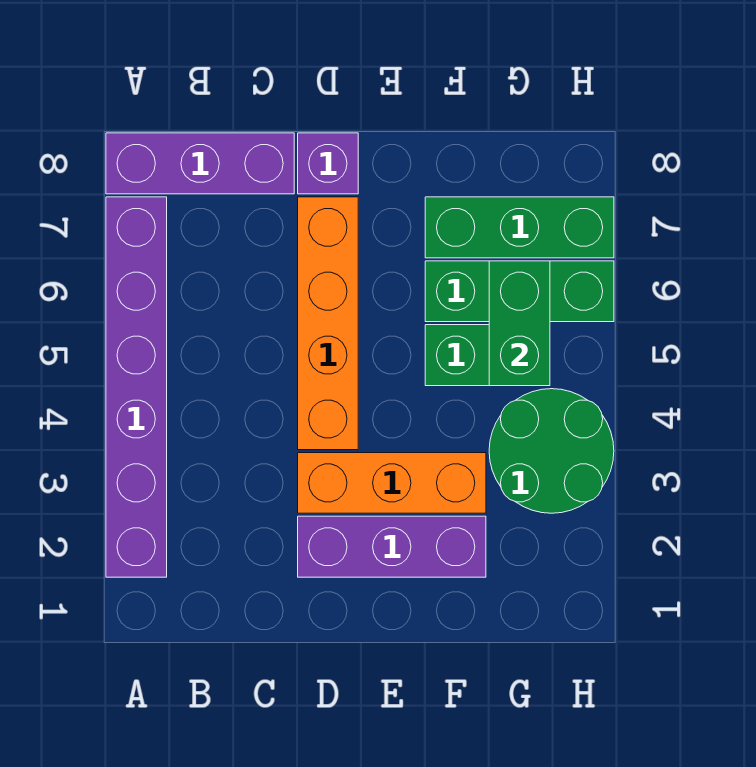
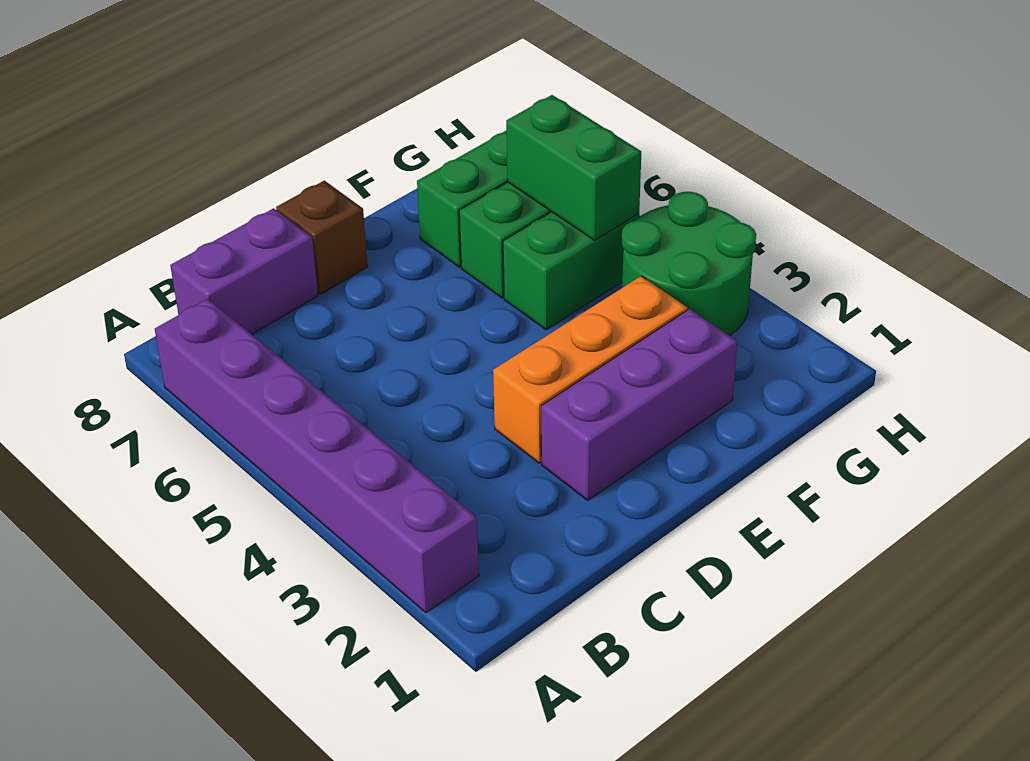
purple 1x3 brick [106,133,294,194] -> purple 1x2 brick [170,208,318,334]
orange 1x4 brick [298,197,358,450] -> none
purple 1x1 brick [298,133,358,194] -> brown 1x1 brick [276,181,368,294]

